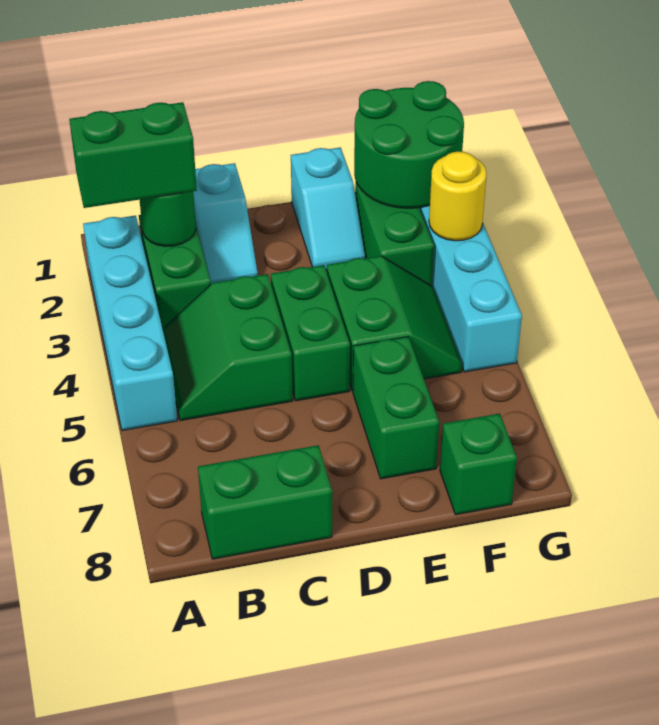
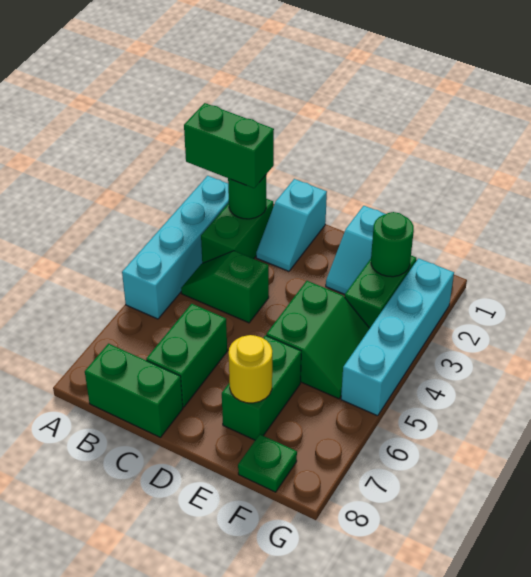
green 2x2 slope [163,274,293,421] -> green 1x2 slope [181,251,269,323]
green 1x2 brick [271,265,350,401] -> green 1x2 brick moved to [146,304,227,407]
green 2x2 round brick [354,81,464,208] -> green 1x1 round brick [371,212,414,277]
green 1x1 brick [440,414,517,515] -> green 1x1 plate [238,434,297,492]
yellow 1x1 round brick [429,151,487,241] -> yellow 1x1 round brick moved to [229,335,272,403]

